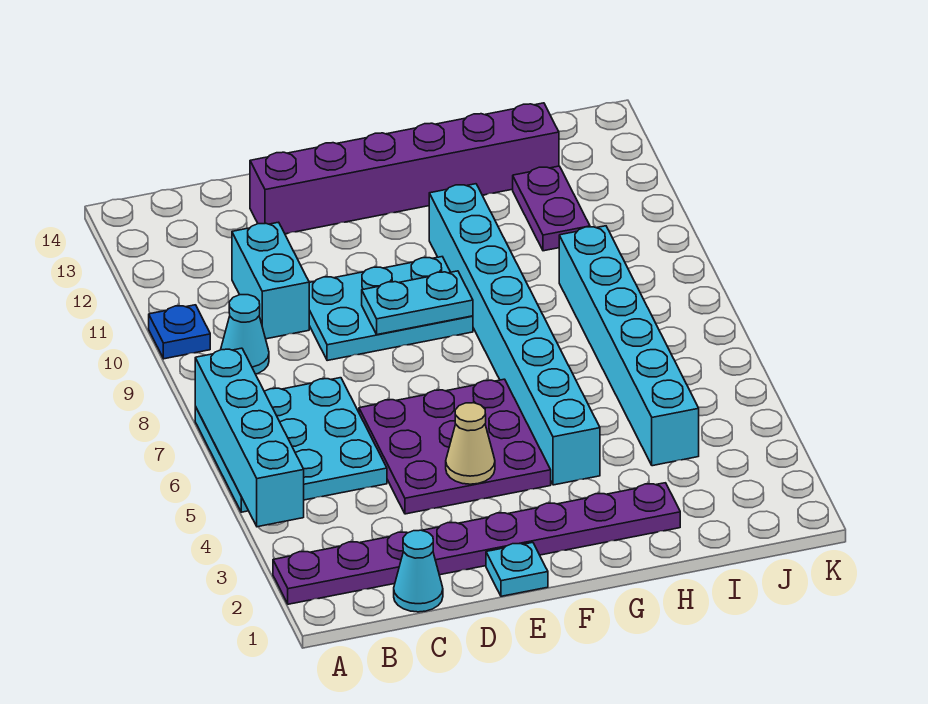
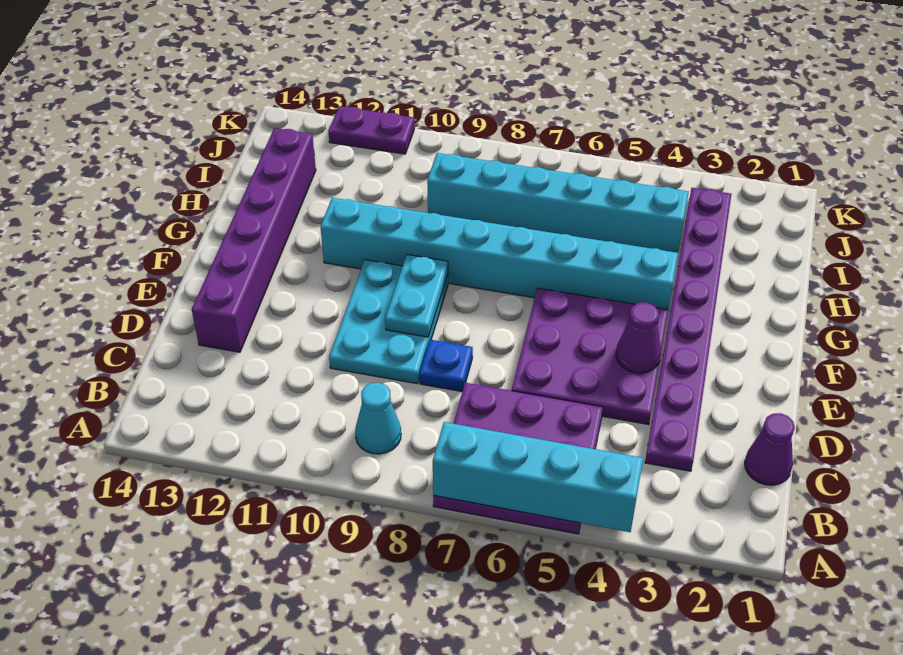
purple 1x8 plate [273,483,680,604] -> purple 1x8 plate moved to [645,188,731,471]
cyan 3x3 plate [195,378,387,512] -> purple 3x3 plate [433,383,603,534]
blue 1x1 plate [149,305,210,359] -> blue 1x1 plate moved to [420,340,473,391]
cyan 1x1 cone [394,530,443,612] -> purple 1x1 cone [745,413,795,485]
cyan 1x2 brick [232,222,309,339] -> none
cyan 1x1 plate [486,542,548,596] -> none
tan 1x1 cone [446,403,495,484] -> purple 1x1 cone [616,302,661,373]
purple 1x2 plate [513,166,590,251] -> purple 1x2 plate moved to [329,106,414,154]

